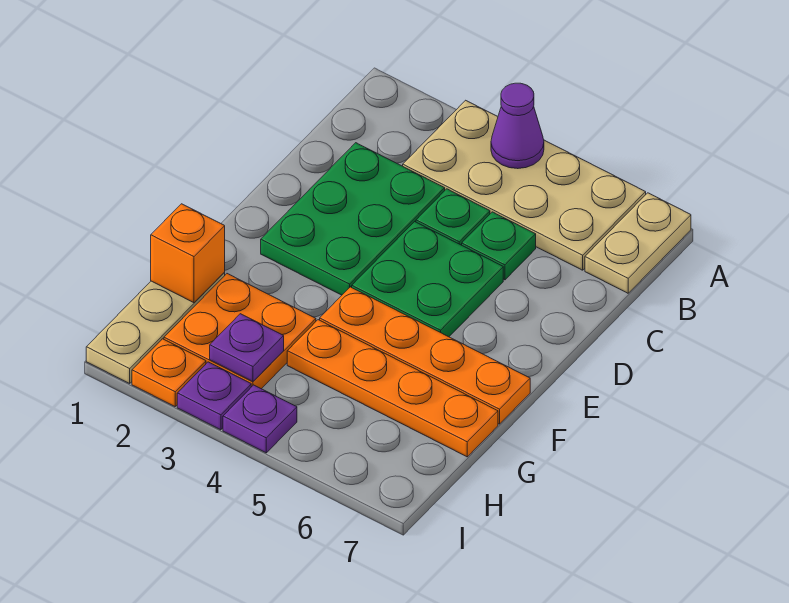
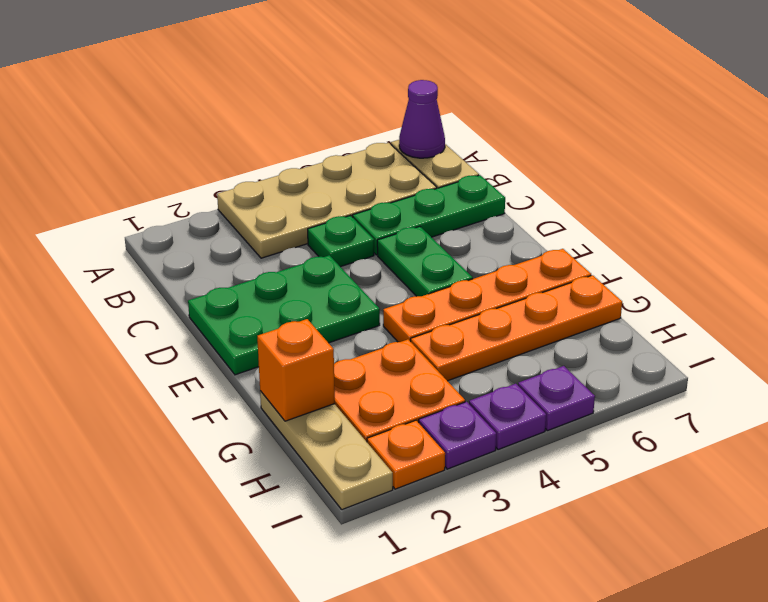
purple 1x1 cone [491,83,544,169] -> purple 1x1 cone moved to [399,80,445,158]
green 2x3 plate [261,143,445,295] -> green 2x3 plate turned to [188,255,380,375]
green 1x1 plate [462,212,536,280] -> green 1x3 plate [353,175,505,255]
green 2x2 plate [352,222,503,337] -> green 1x2 plate [377,226,473,296]
purple 1x1 plate [210,314,284,382] -> purple 1x1 plate moved to [518,366,595,431]

